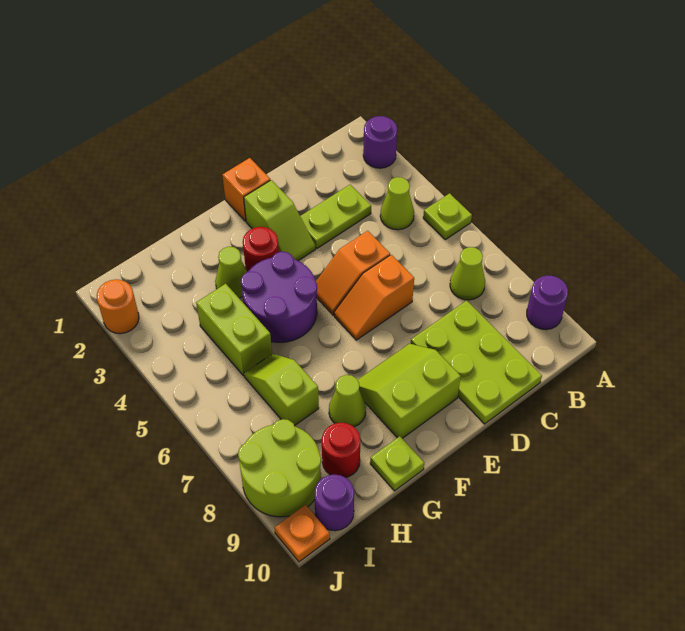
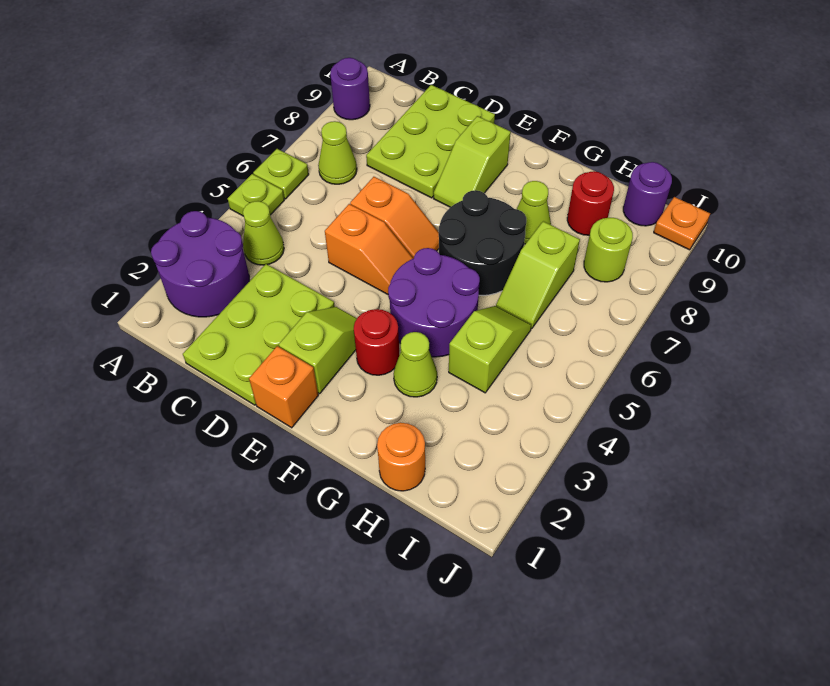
purple 1x1 round brick [363,116,397,168] -> purple 2x2 round brick [151,211,249,317]
lime 1x2 plate [300,185,371,248] -> lime 2x3 plate [183,264,335,405]
lime 2x2 slope [358,344,461,438] -> lime 1x2 slope [434,116,511,207]
none -> black 2x2 round brick [439,190,526,295]
lime 1x1 plate [370,436,424,491] -> lime 1x1 plate moved to [253,149,309,199]
lime 1x2 brick [196,284,272,376] -> lime 1x2 slope [449,306,531,393]
lime 2x2 round brick [238,419,321,517] -> lime 1x1 round brick [584,218,633,282]
orange 1x1 round brick [97,279,139,334] -> orange 1x1 round brick moved to [377,423,425,491]

